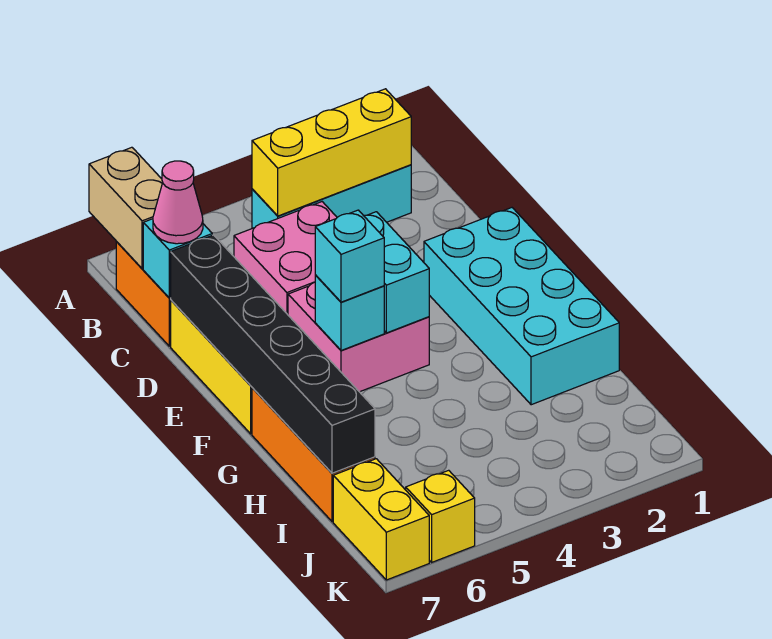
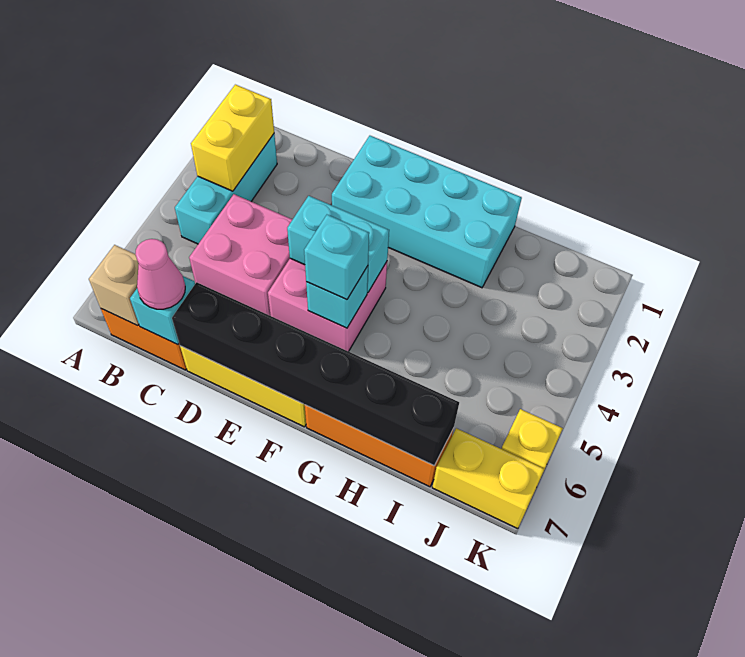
tan 1x2 brick [89,147,163,269] -> tan 1x1 brick [89,245,139,326]
yellow 1x3 brick [252,89,411,216] -> yellow 1x2 brick [191,85,274,191]

